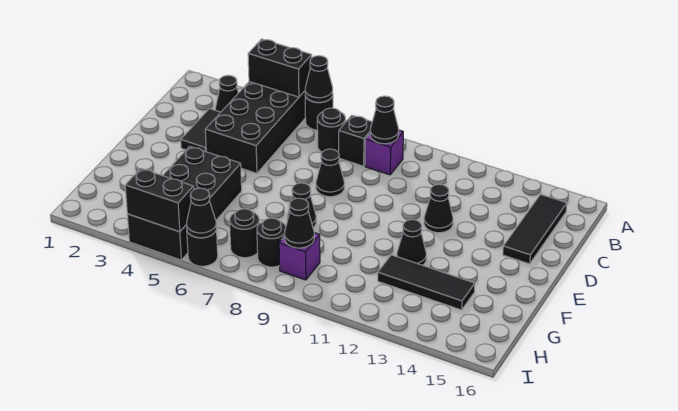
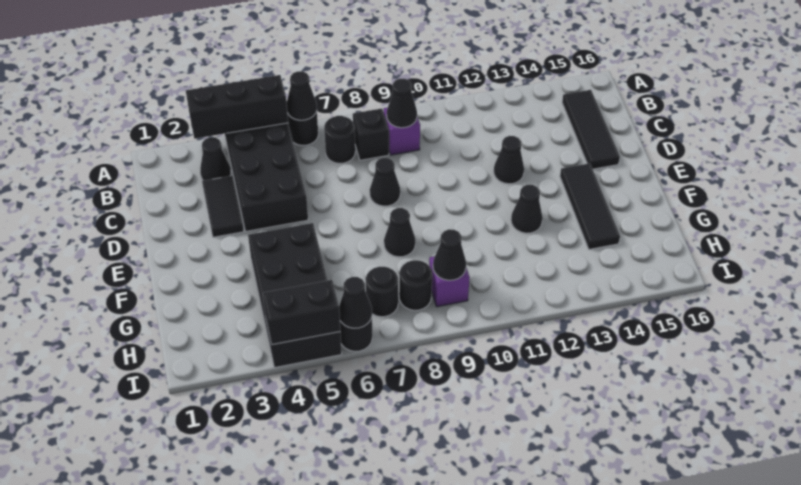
black 1x2 brick [248,39,312,97] -> black 1x3 brick [186,75,288,139]
black 1x3 tile [378,255,475,310] -> black 1x3 tile turned to [560,163,620,249]

